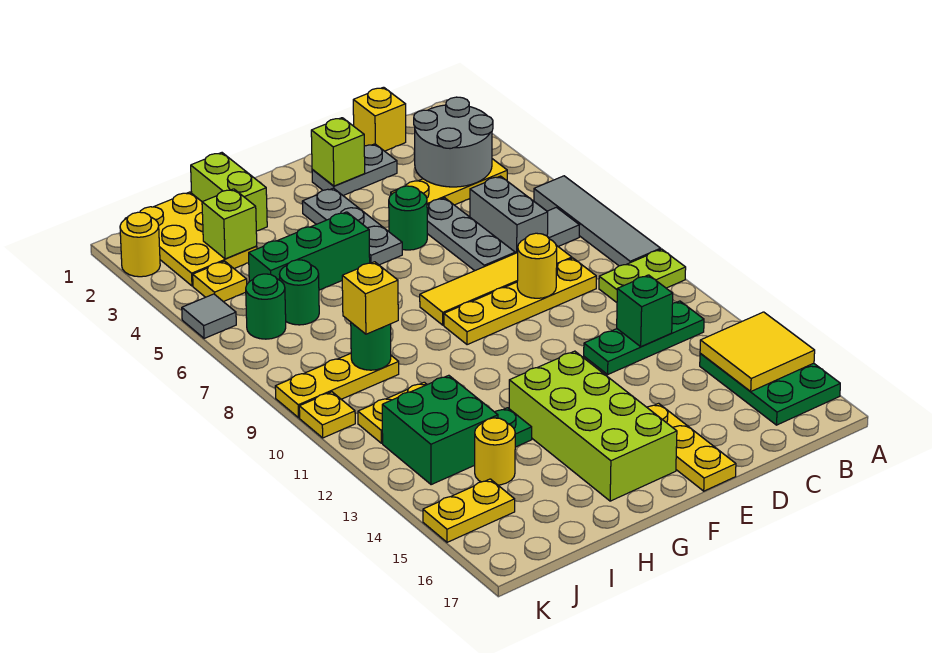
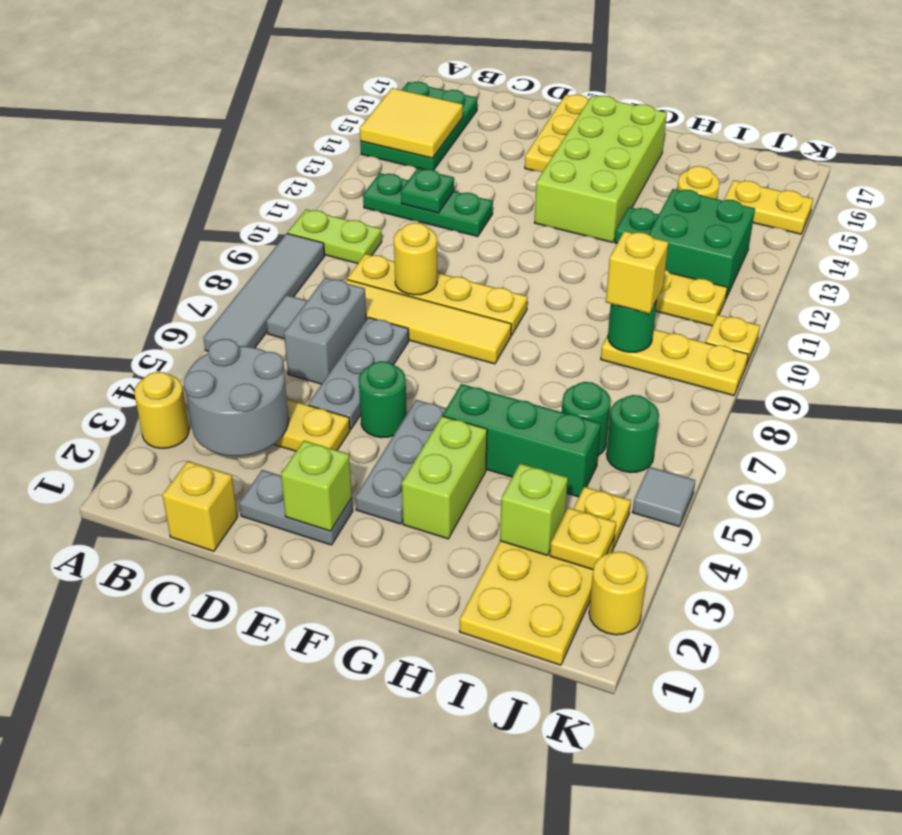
none -> yellow 1x1 round brick [134,372,189,448]
green 1x1 brick [617,275,673,347] -> green 1x1 plate [401,169,454,213]
lime 1x2 brick [191,153,267,231] -> lime 1x2 brick moved to [402,416,487,539]
none -> yellow 1x1 plate [550,508,616,569]

